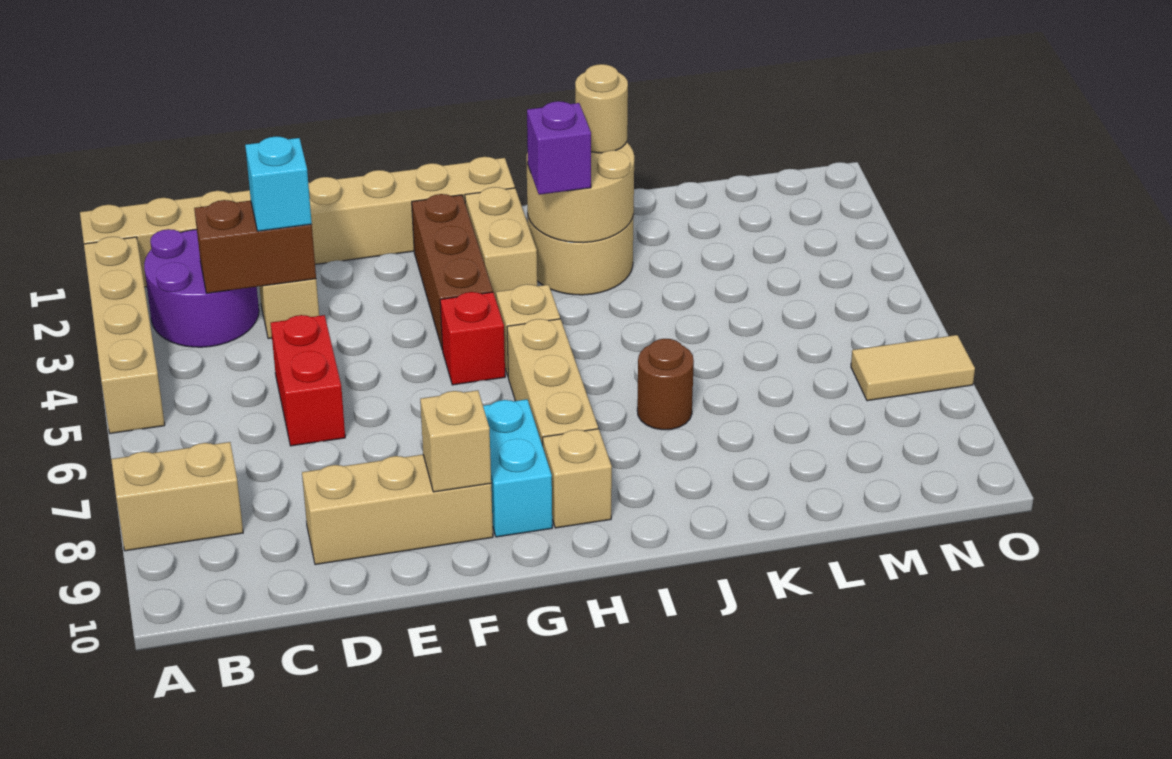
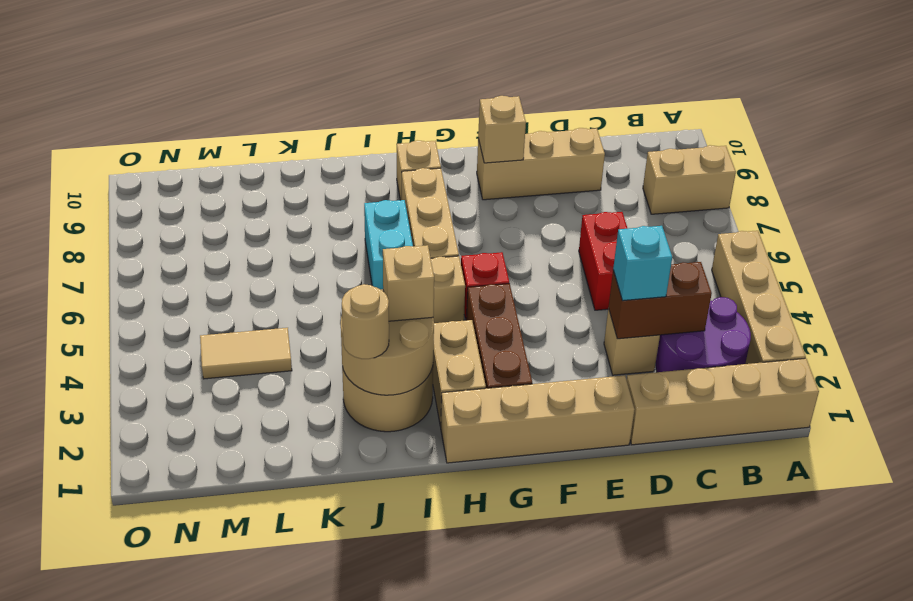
cyan 1x2 brick [483,399,552,537] -> cyan 1x2 brick moved to [364,200,413,290]
purple 1x1 brick [527,101,591,195] -> tan 1x1 brick [383,245,434,321]
brown 1x1 round brick [637,339,694,430] -> none
tan 1x2 tile [851,335,975,401] -> tan 1x2 tile moved to [200,328,292,379]

